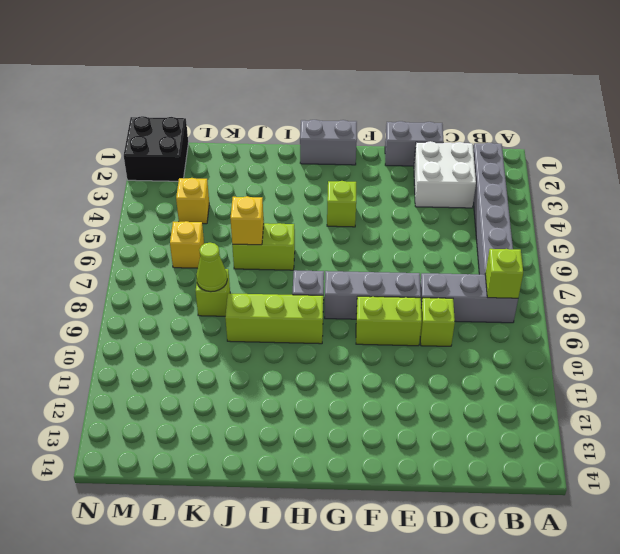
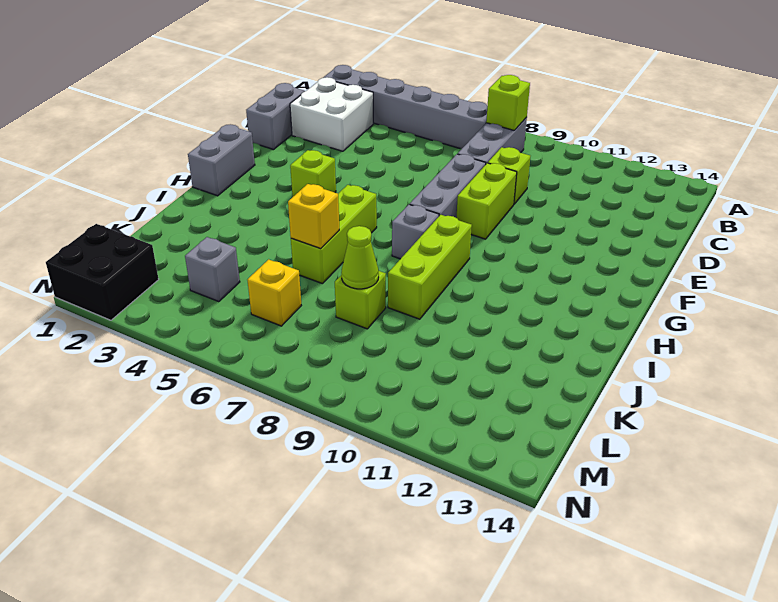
lime 1x2 brick [232,223,295,270] -> lime 1x3 brick [291,185,377,284]
yellow 1x1 brick [176,178,209,224] -> grey 1x1 brick [185,237,240,302]

